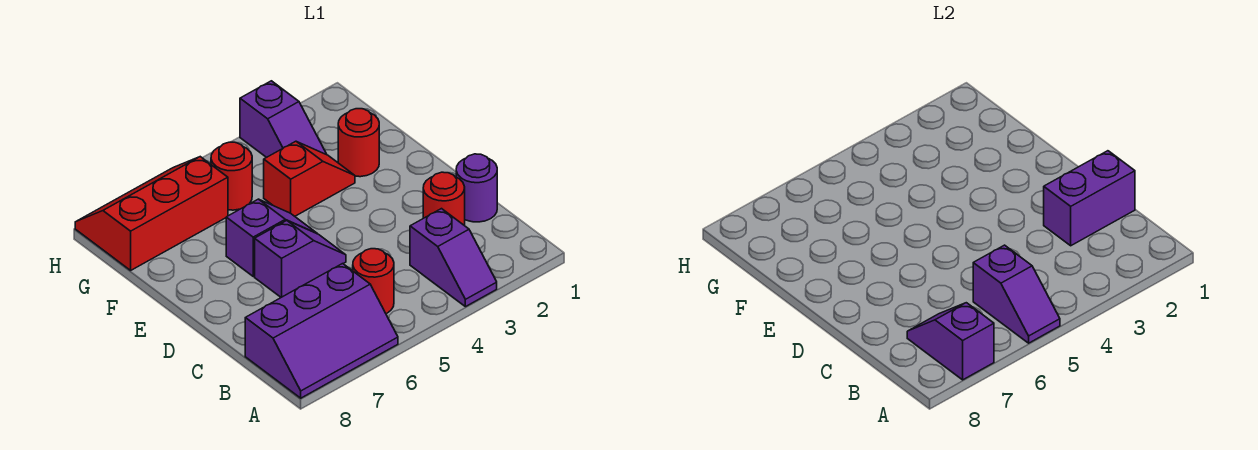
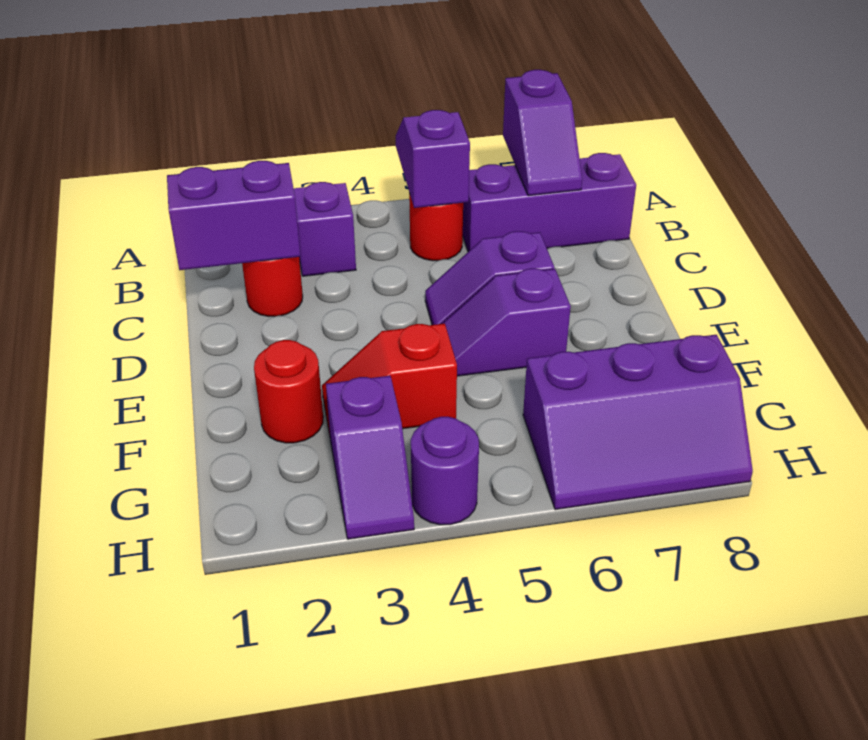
purple 1x1 round brick [456,154,497,222] -> purple 1x1 round brick moved to [411,417,479,525]
purple 1x2 slope [240,81,327,157] -> purple 1x2 slope turned to [326,376,414,539]
red 1x1 round brick [211,142,252,210] -> none
red 2x3 slope [75,157,228,270] -> purple 2x3 slope [523,335,753,510]

